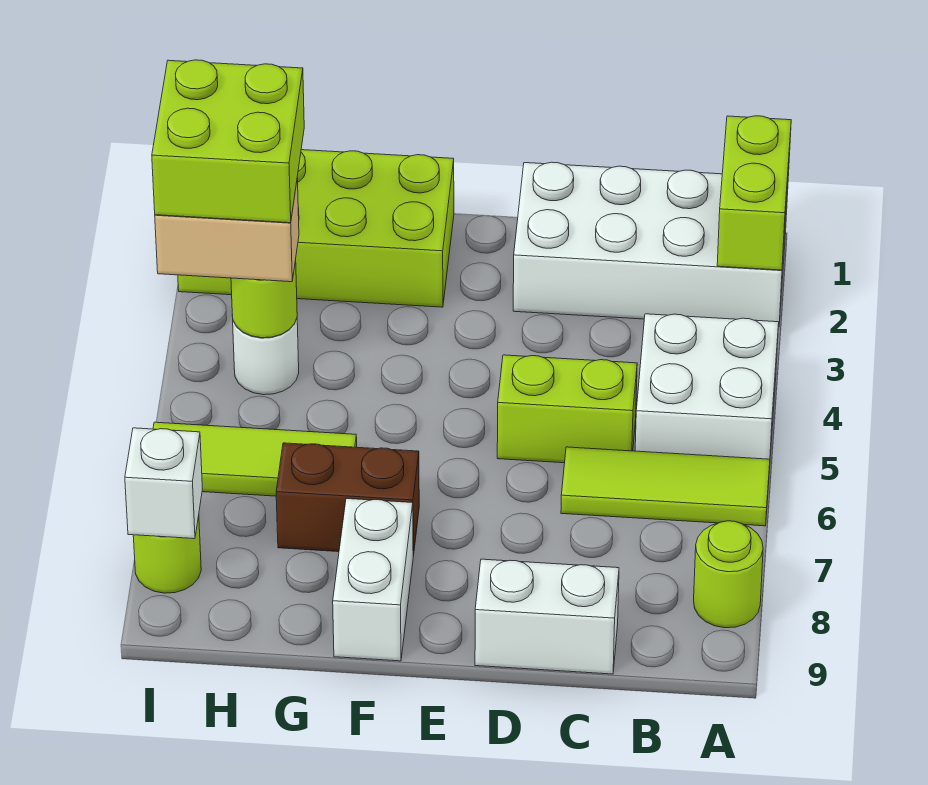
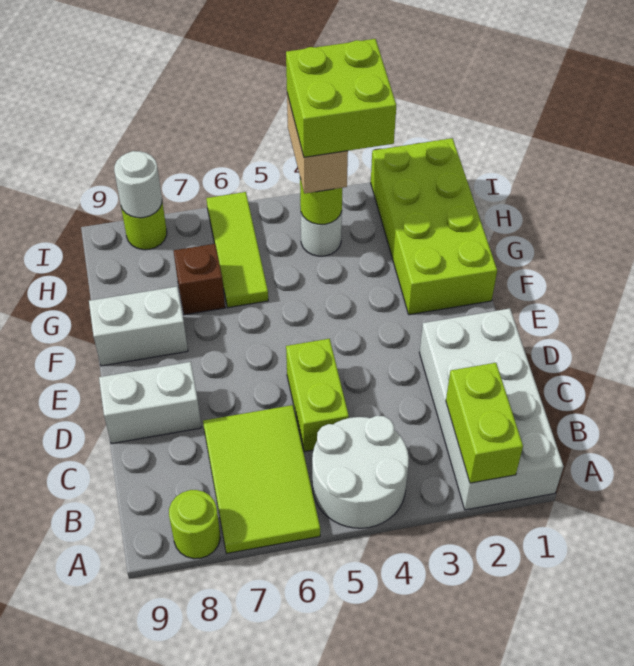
lime 1x2 brick [717,116,791,270] -> lime 1x2 brick turned to [446,363,523,483]
white 2x2 brick [635,314,779,470] -> white 2x2 round brick [312,416,409,528]
lime 1x3 tile [561,447,770,526] -> lime 2x3 tile [203,405,320,554]
white 1x2 brick [475,559,619,674] -> white 1x2 brick turned to [99,362,202,444]
brown 1x2 brick [276,443,419,556] -> brown 1x1 brick [174,244,225,315]
white 1x1 brick [125,428,202,539] -> white 1x1 round brick [114,151,162,218]

